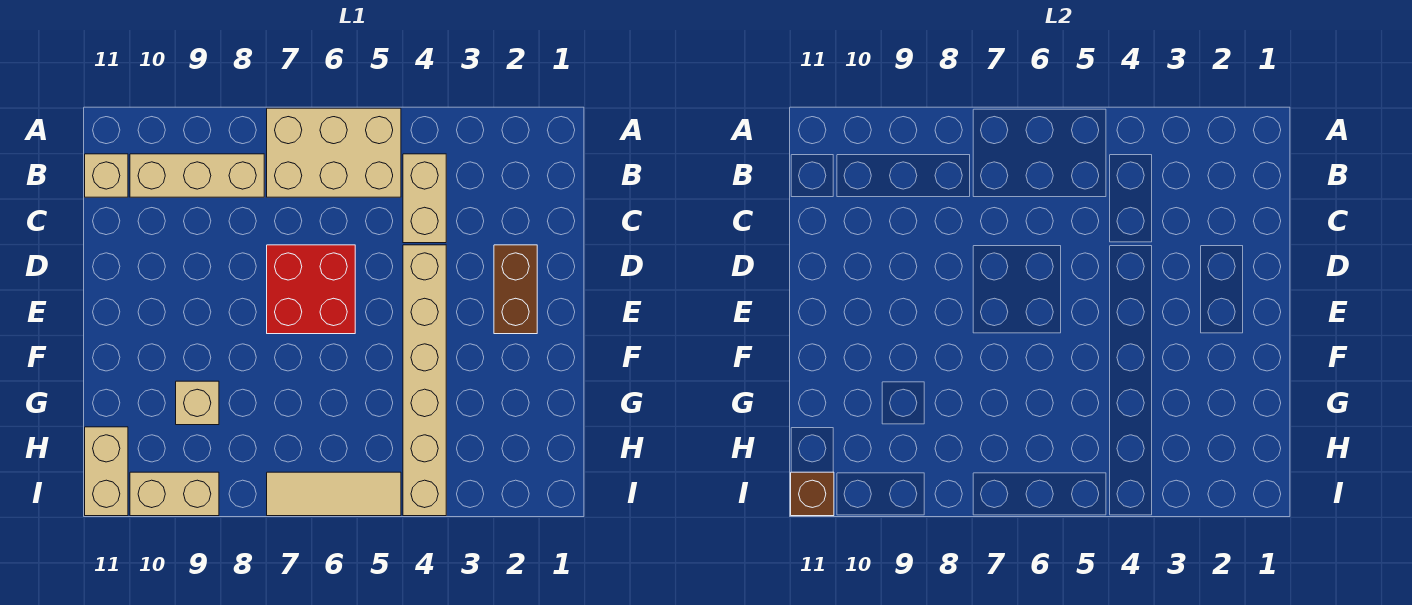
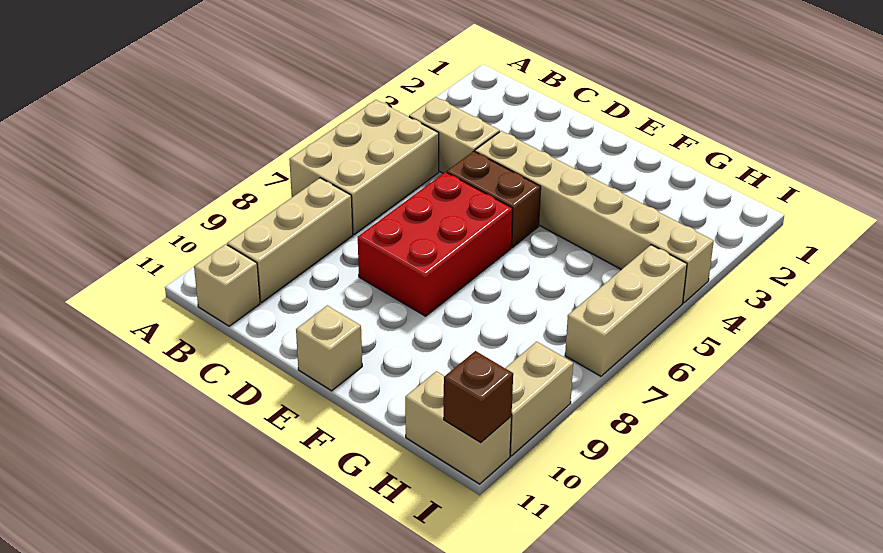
brown 1x2 brick [494,245,537,334] -> brown 1x2 brick moved to [447,151,541,247]
red 2x2 brick [267,245,355,334] -> red 2x3 brick [358,172,513,316]
tan 1x1 brick [176,381,219,425] -> tan 1x1 brick moved to [296,305,362,391]
tan 1x3 tile [267,472,401,516] -> tan 1x3 brick [565,245,687,376]

